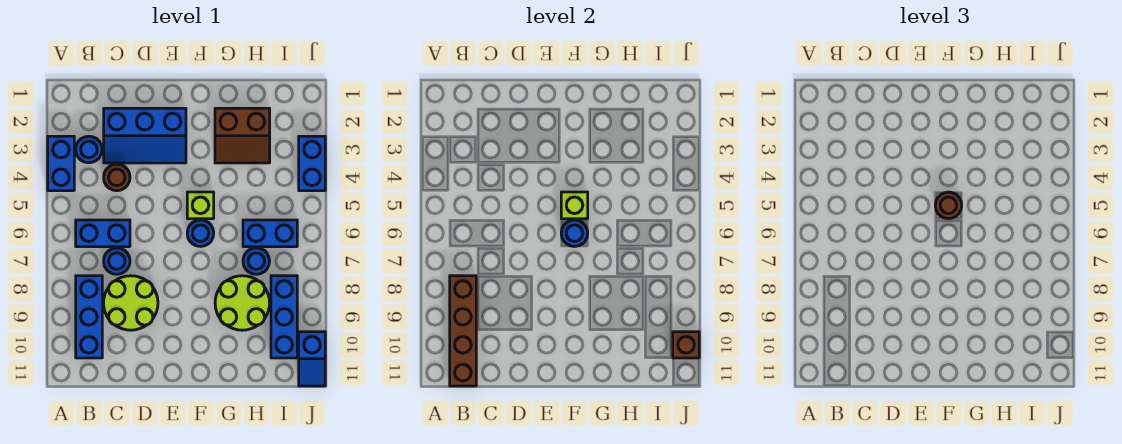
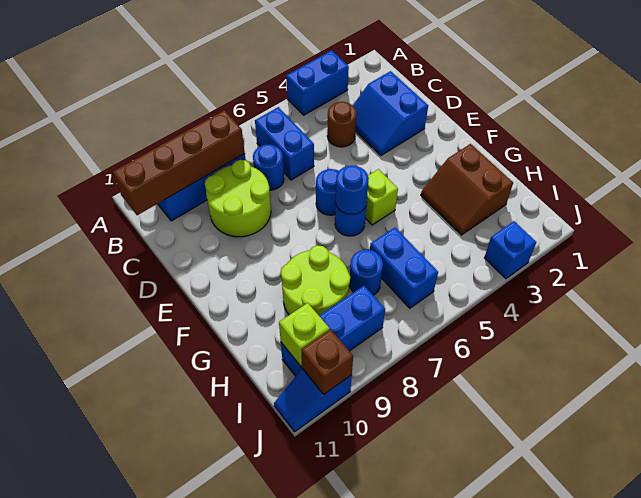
blue 1x1 round brick [76,136,102,163] -> blue 1x1 round brick moved to [316,169,339,215]
blue 2x3 slope [104,108,186,163] -> blue 2x2 slope [353,71,428,155]
lime 1x1 brick [561,192,588,219] -> lime 1x1 brick moved to [279,303,330,367]
brown 1x1 round brick [935,192,962,219] -> none
blue 1x2 brick [299,136,325,191] -> blue 1x1 brick [484,221,536,279]

